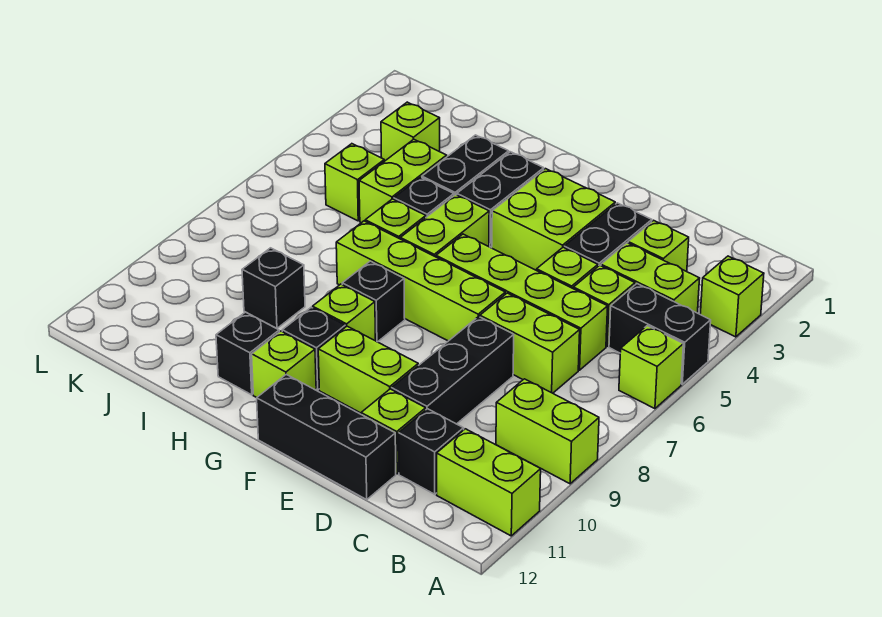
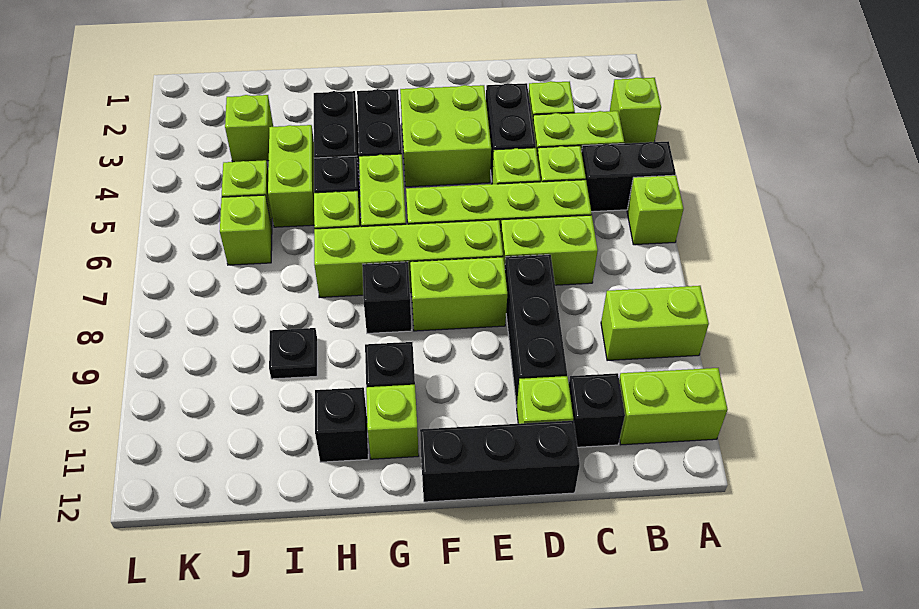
lime 1x2 brick [318,326,418,413] -> lime 1x2 brick moved to [410,257,507,331]
lime 1x1 brick [313,284,376,341] -> lime 1x1 brick moved to [220,195,272,265]
black 1x1 brick [242,248,305,329] -> black 1x1 plate [269,328,317,379]

